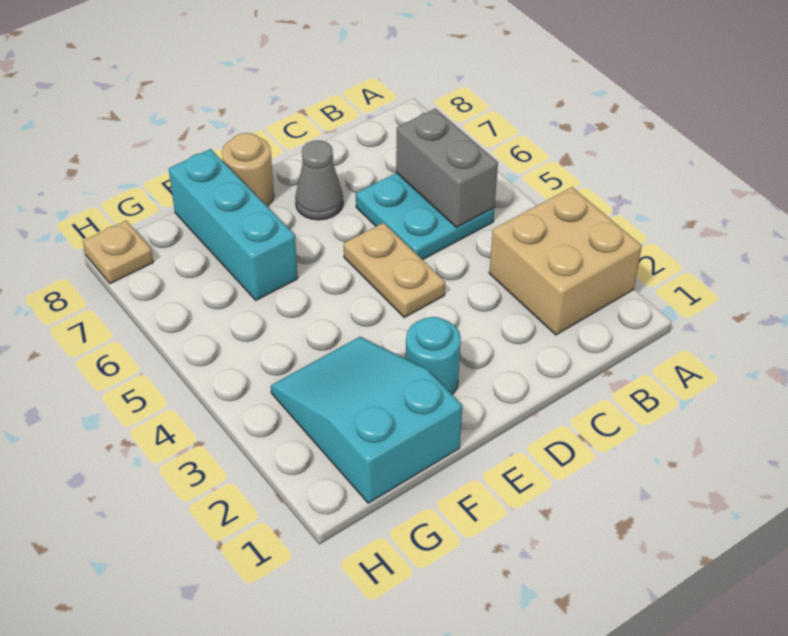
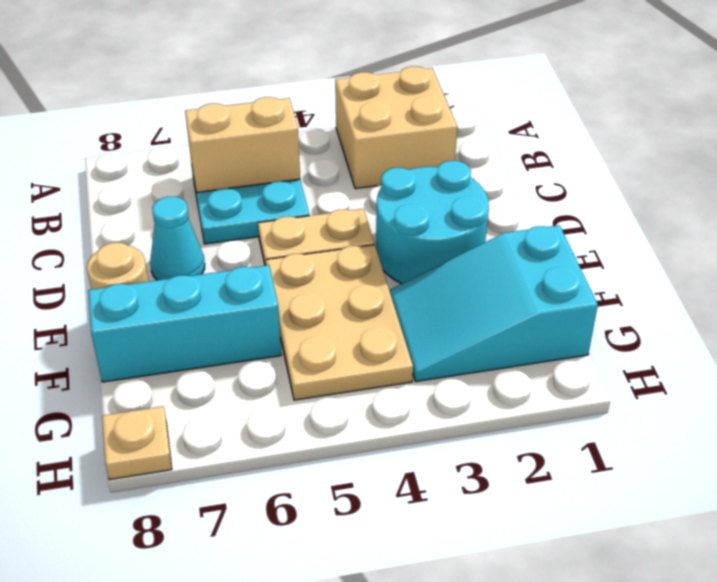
grey 1x2 brick [396,109,498,227] -> tan 1x2 brick [185,97,300,193]
grey 1x1 cone [295,141,343,220] -> cyan 1x1 cone [150,197,205,280]
cyan 1x1 round brick [406,317,461,394] -> cyan 2x2 round brick [376,161,489,284]
none -> tan 2x3 plate [266,245,413,400]

